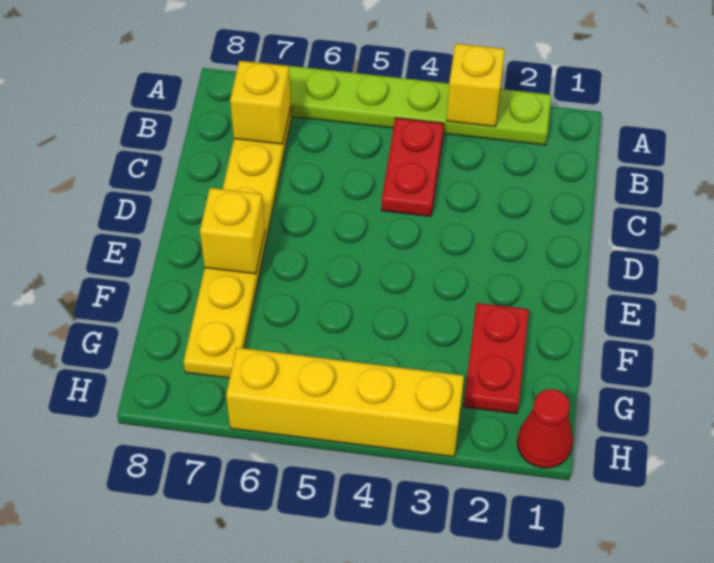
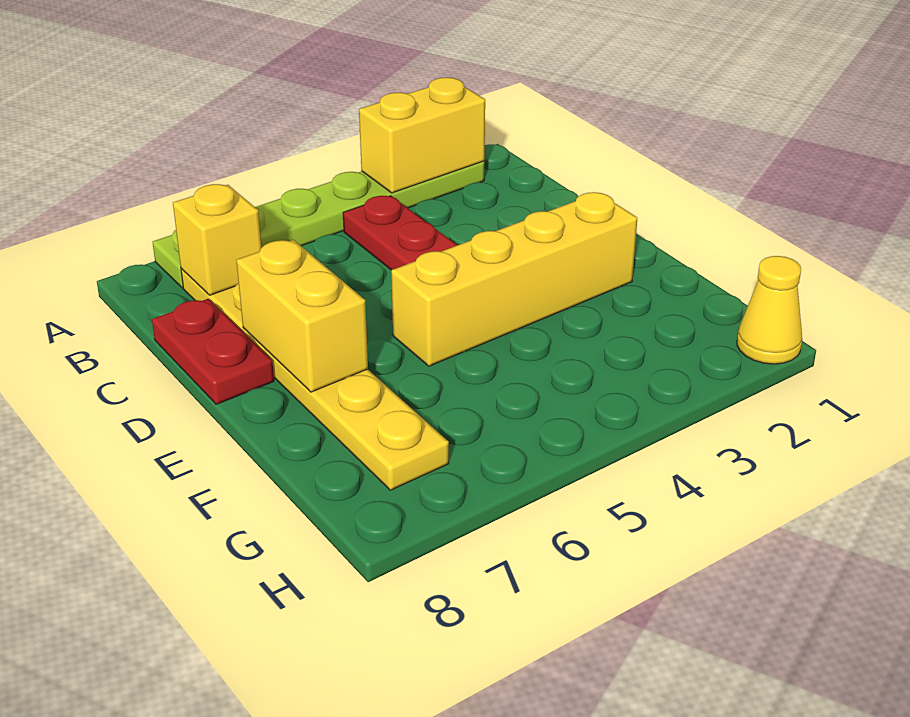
yellow 1x1 brick [447,44,505,127] -> yellow 1x2 brick [359,77,485,193]
yellow 1x1 brick [200,188,265,274] -> yellow 1x2 brick [236,240,368,392]
red 1x2 plate [464,303,529,414] -> red 1x2 plate moved to [152,299,274,404]
red 1x1 cone [517,389,573,468] -> yellow 1x1 cone [737,256,802,364]
yellow 1x4 brick [226,348,464,457] -> yellow 1x4 brick moved to [391,192,637,366]

